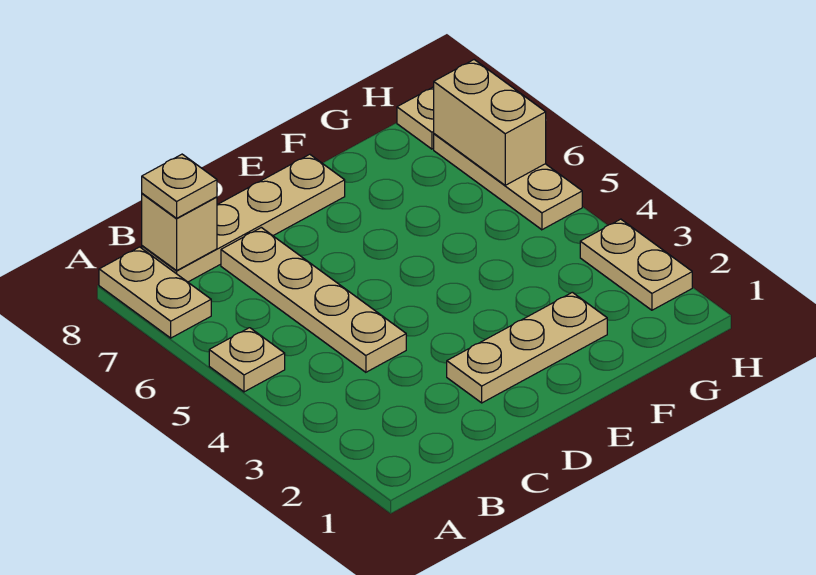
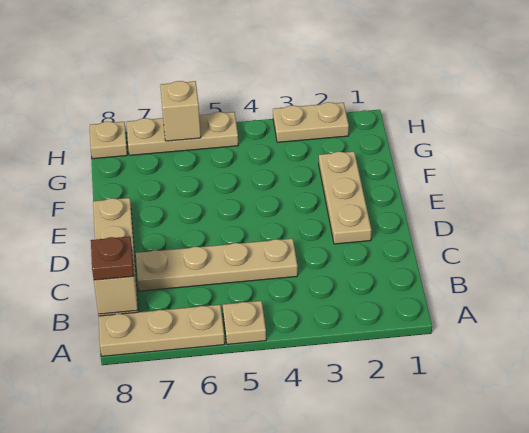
tan 1x2 plate [99,247,211,338] -> tan 1x3 plate [98,305,225,356]
tan 1x1 plate [142,154,217,218] -> brown 1x1 plate [91,236,134,280]
tan 1x2 brick [434,60,546,185] -> tan 1x1 brick [160,81,201,141]

